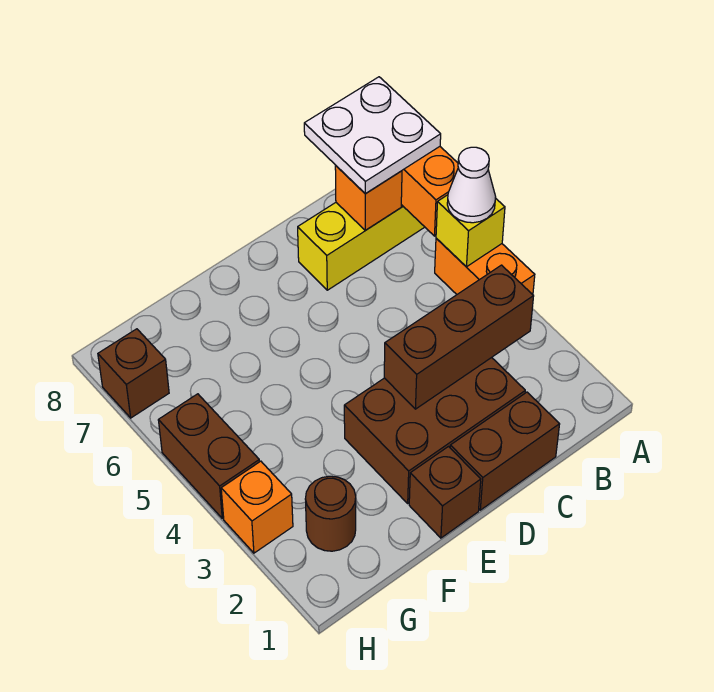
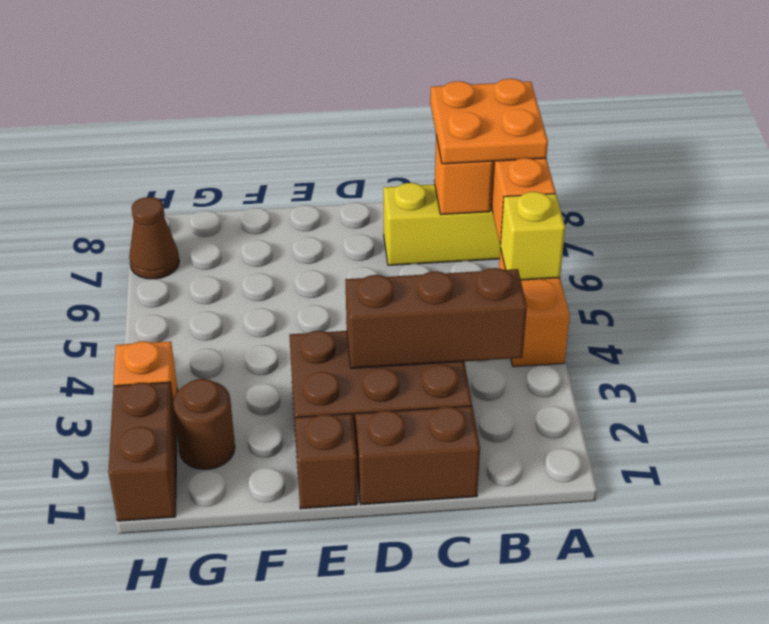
white 1x1 cone [447,147,496,223] -> none
white 2x2 plate [304,77,441,193] -> orange 2x2 plate [430,79,548,164]
brown 1x2 brick [158,394,259,518] -> brown 1x2 brick moved to [108,382,177,521]
brown 1x1 brick [98,329,169,418] -> brown 1x1 cone [129,197,179,279]

